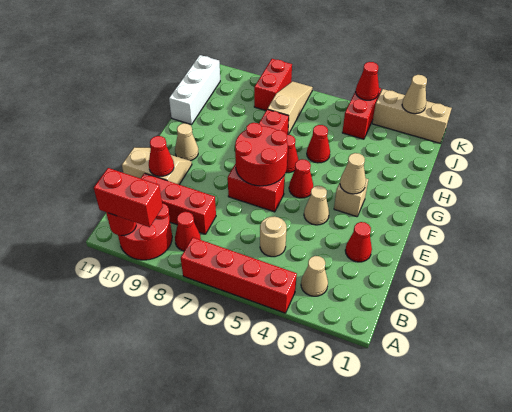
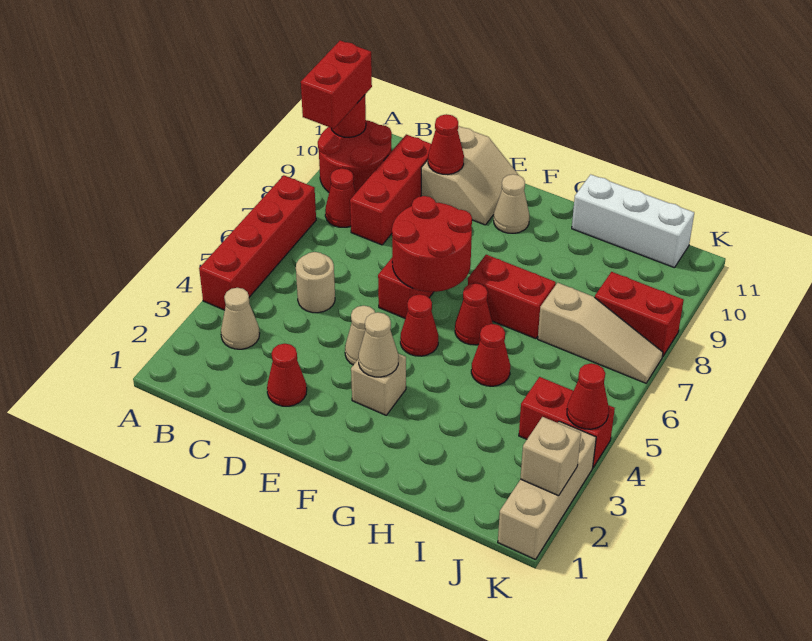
tan 1x1 cone [402,75,427,114] -> tan 1x1 brick [520,417,581,496]

